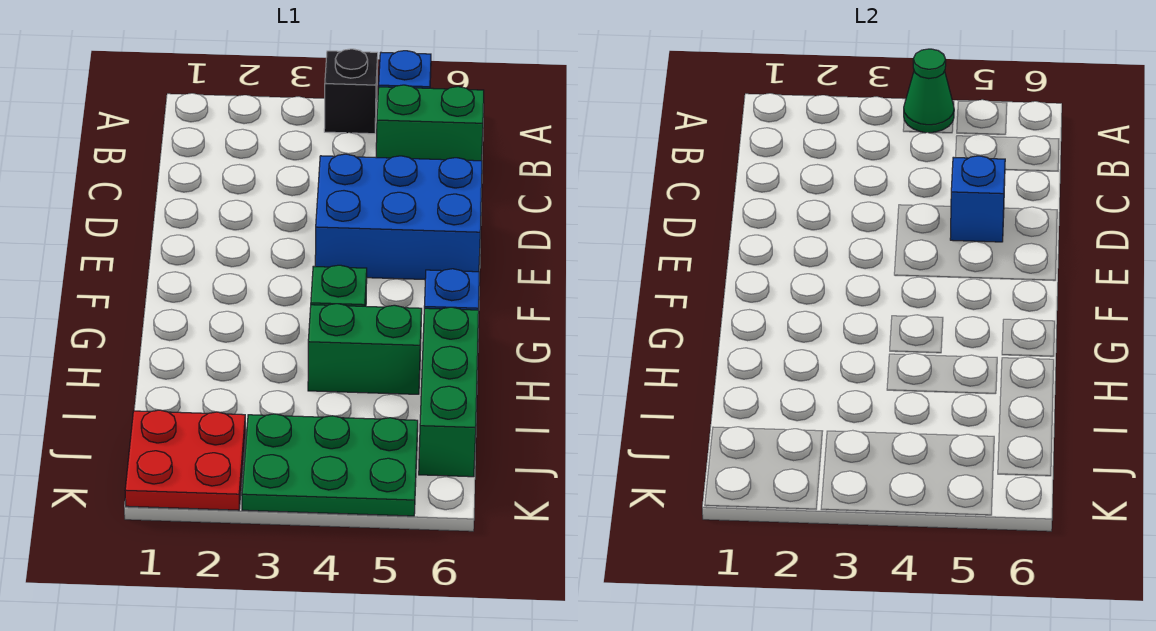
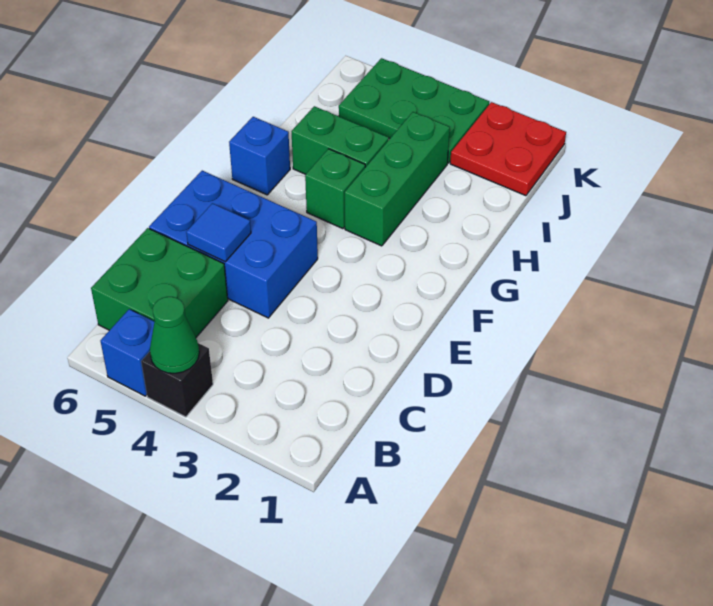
green 1x2 brick [376,85,484,161] -> green 2x2 brick [91,228,228,337]
blue 1x1 brick [950,156,1005,242] -> blue 1x1 tile [186,203,251,262]
green 1x3 brick [419,307,479,477] -> green 1x3 brick moved to [345,112,450,246]

